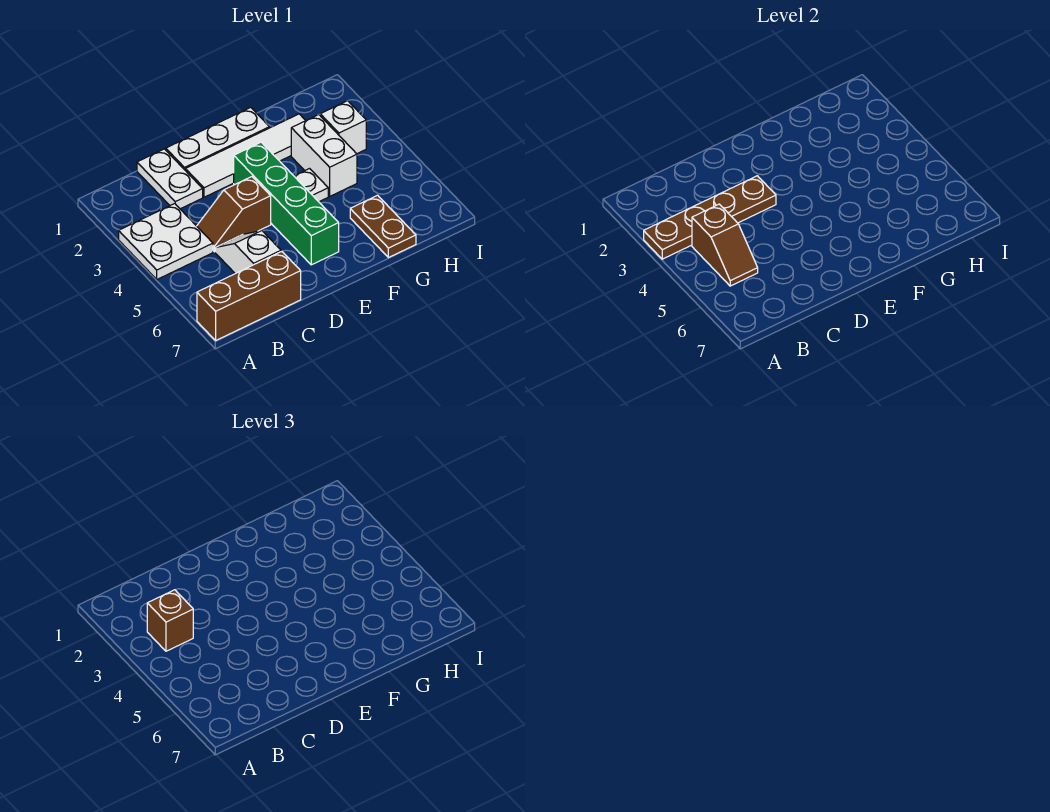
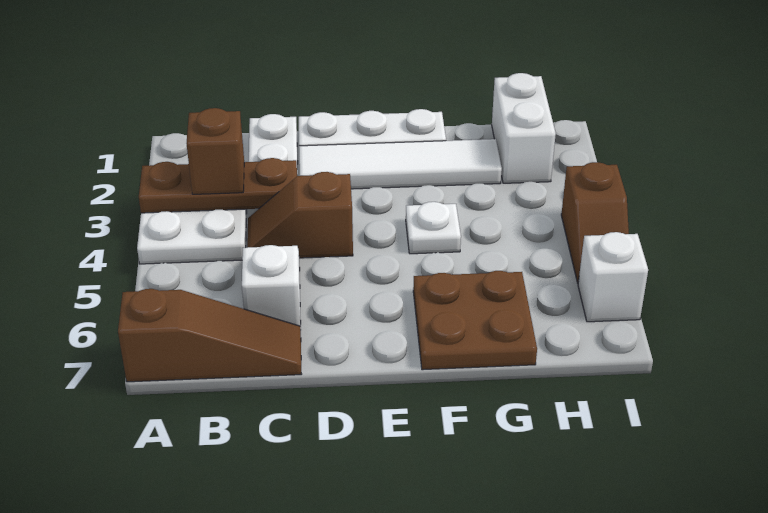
brown 1x4 plate [644,176,776,259] -> brown 1x3 plate [139,158,297,213]
brown 1x3 brick [197,251,301,340] -> brown 1x3 slope [118,289,301,382]
brown 1x2 slope [692,204,758,286] -> brown 1x2 slope moved to [561,162,629,283]
green 1x4 brick [234,142,339,265] -> none
white 1x2 brick [291,115,357,196] -> white 1x2 brick moved to [492,73,556,183]
brown 1x2 plate [350,195,416,258] -> brown 2x2 plate [413,271,537,370]
white 1x1 brick [320,101,366,154] -> white 1x1 brick moved to [578,232,648,322]

